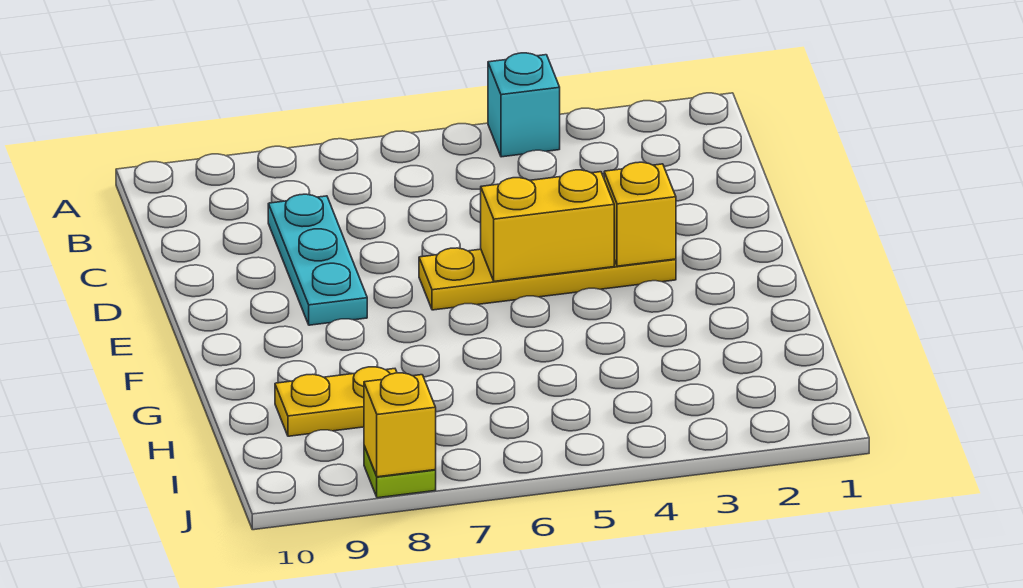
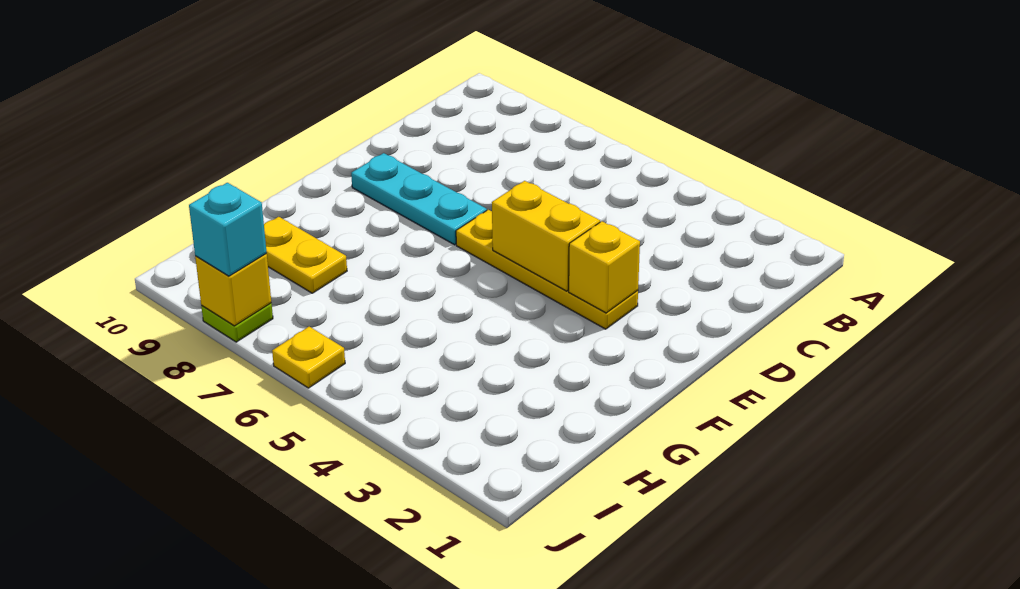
cyan 1x1 brick [488,53,560,157] -> cyan 1x1 brick moved to [189,183,267,276]
cyan 1x3 plate [268,194,367,325] -> cyan 1x3 plate turned to [351,153,487,245]
none -> yellow 1x1 plate [272,327,345,388]

